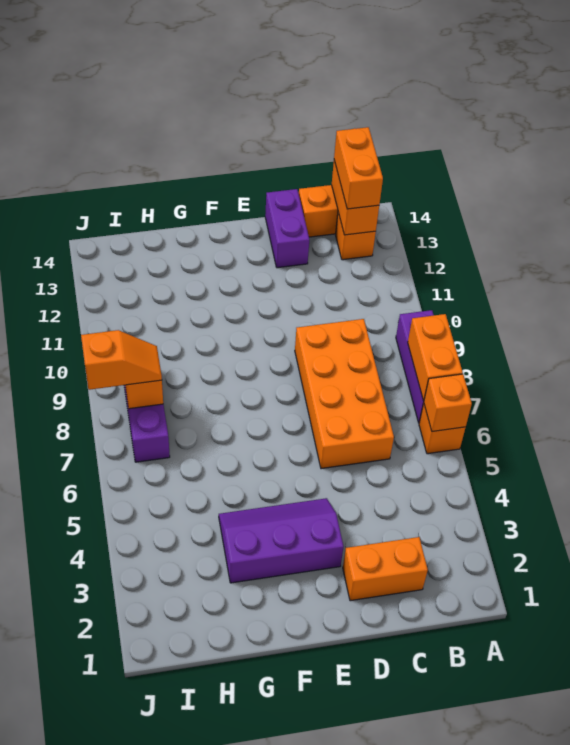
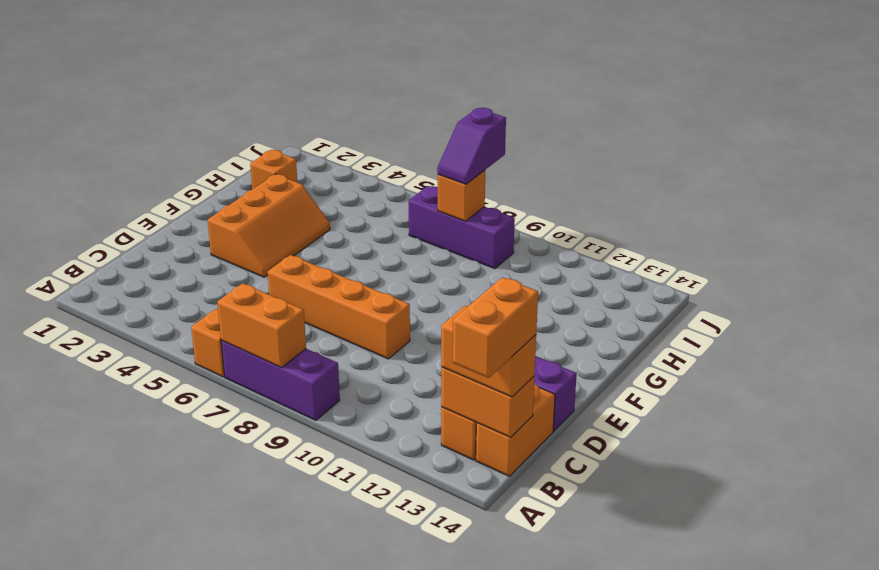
orange 1x1 brick [424,374,472,432] -> orange 1x1 brick moved to [250,150,297,189]
orange 1x2 brick [343,537,428,601] -> orange 1x2 brick moved to [453,277,538,378]
orange 2x4 brick [295,319,394,469] -> orange 1x4 brick [268,255,410,359]
purple 2x3 slope [219,498,344,583] -> orange 2x3 slope [208,174,330,277]
orange 1x2 slope [81,330,162,390] -> purple 1x2 slope [437,108,506,184]

